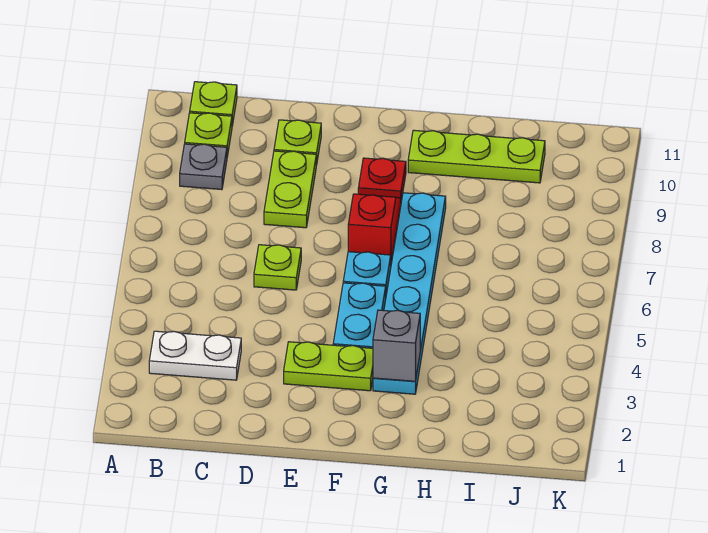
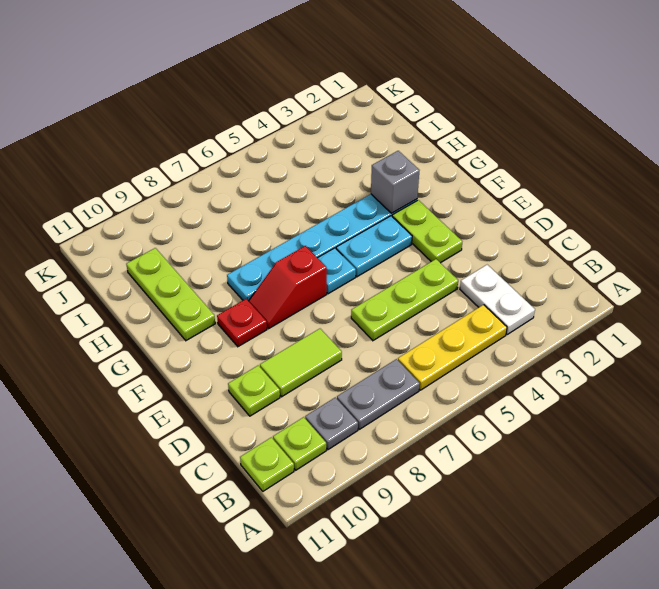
none -> yellow 1x3 plate [398,305,507,390]
none -> grey 1x2 plate [337,359,420,429]
lime 1x1 plate [254,245,301,290] -> lime 1x3 plate [351,259,458,341]
lime 1x2 plate [264,151,316,228] -> lime 1x2 tile [260,329,342,397]

